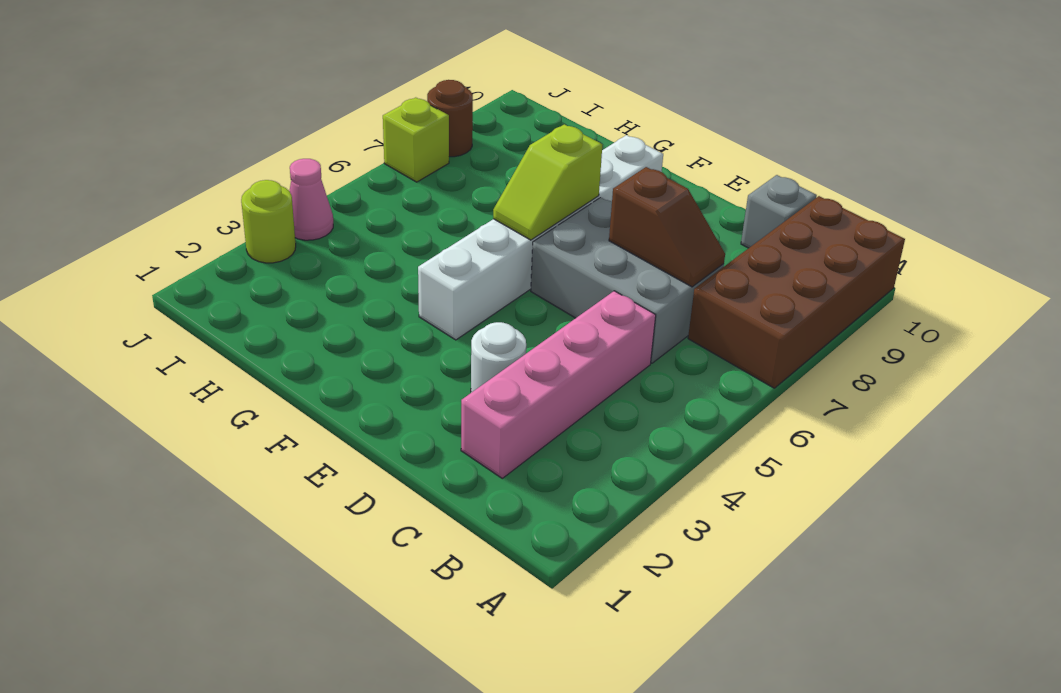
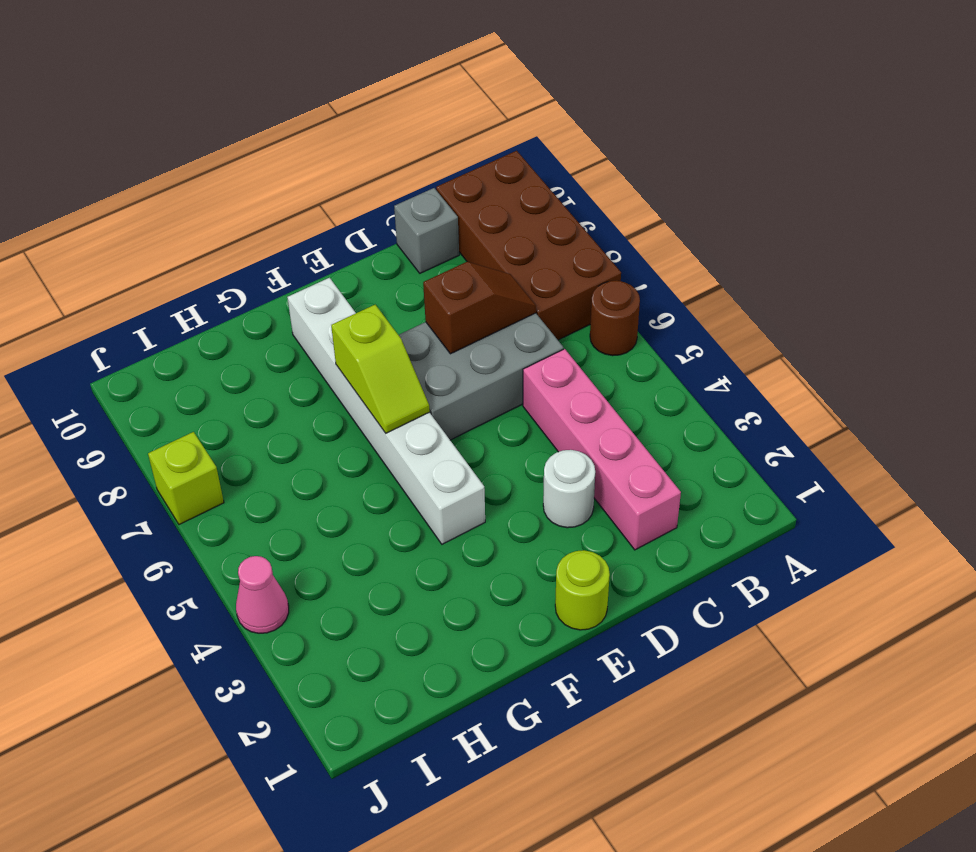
lime 1x1 round brick [241,180,296,263] -> lime 1x1 round brick moved to [555,550,610,630]
brown 1x1 round brick [427,80,473,157] -> brown 1x1 round brick moved to [590,281,640,356]

